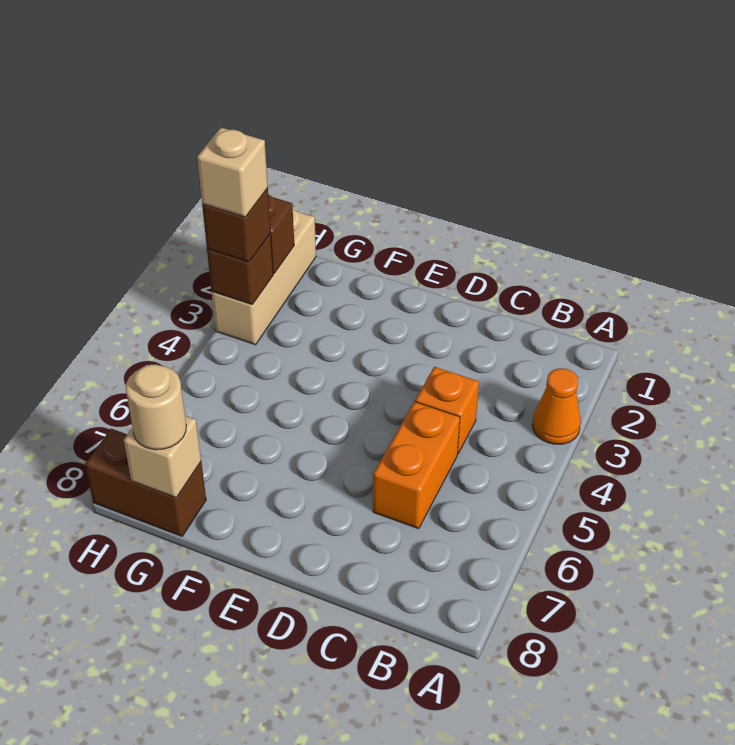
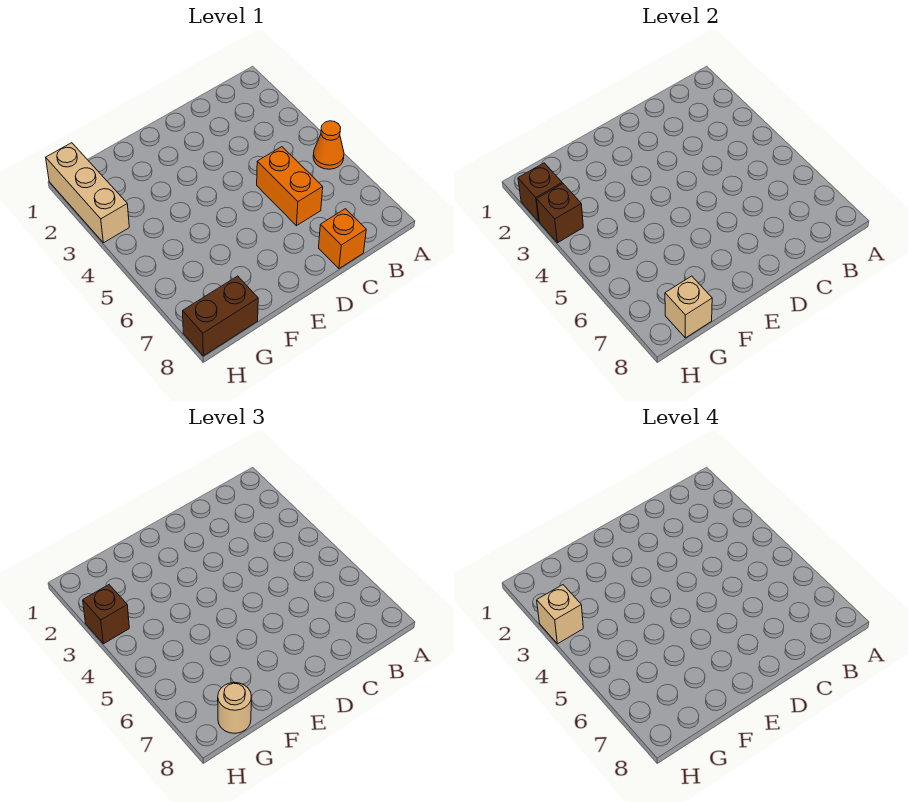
orange 1x1 cone [532,368,581,444] -> orange 1x1 cone moved to [313,121,344,169]
orange 1x1 brick [415,367,479,454] -> orange 1x1 brick moved to [319,209,366,269]

